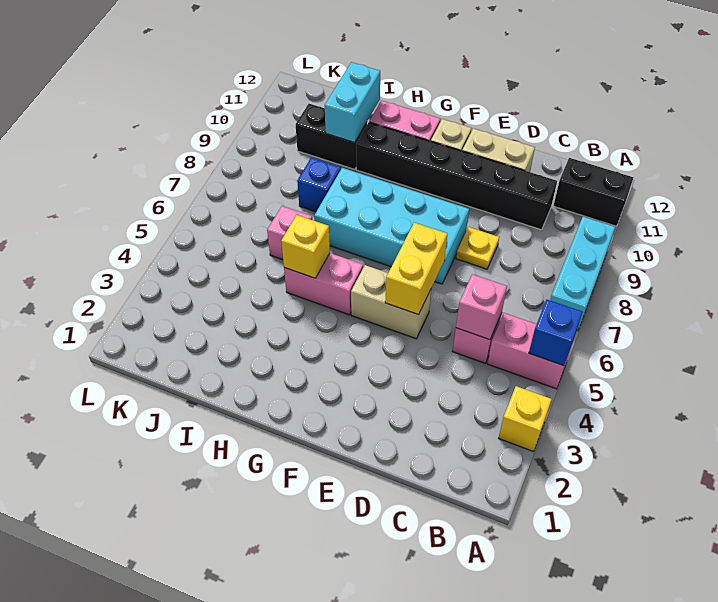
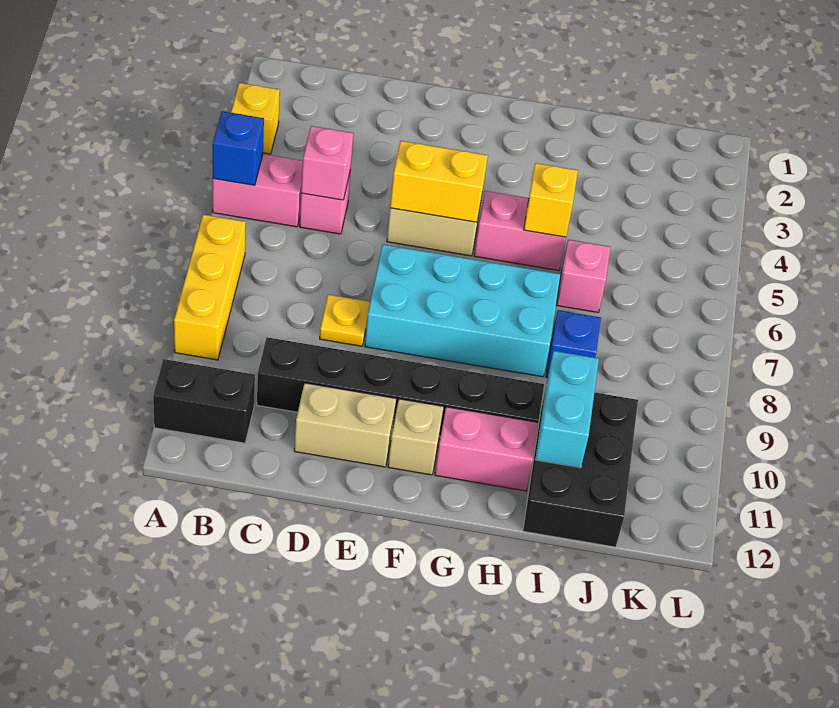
cyan 1x3 brick [550,217,615,331] -> yellow 1x3 brick [174,214,246,360]
yellow 1x2 brick [385,223,447,315] -> yellow 1x2 brick turned to [390,141,488,222]
black 1x2 brick [296,104,367,169] -> black 2x3 brick [523,390,638,547]

